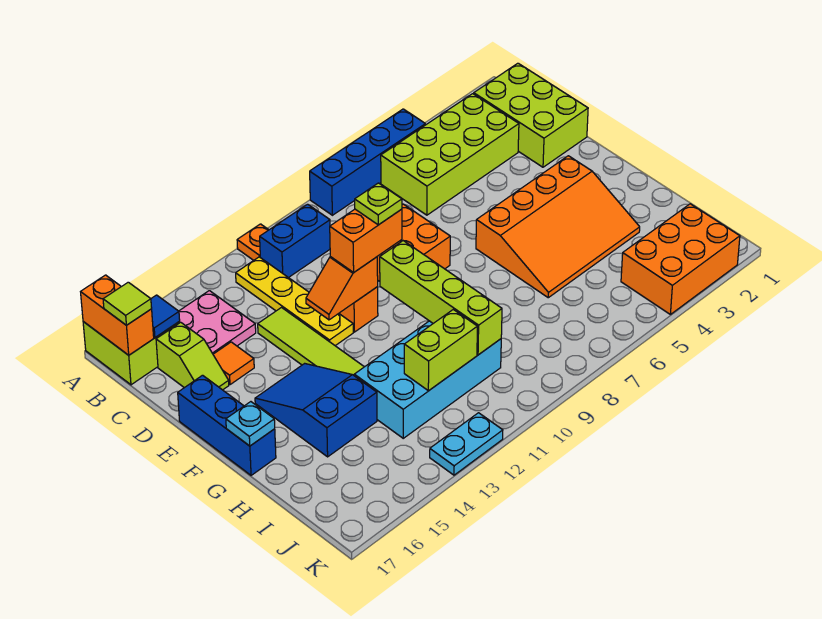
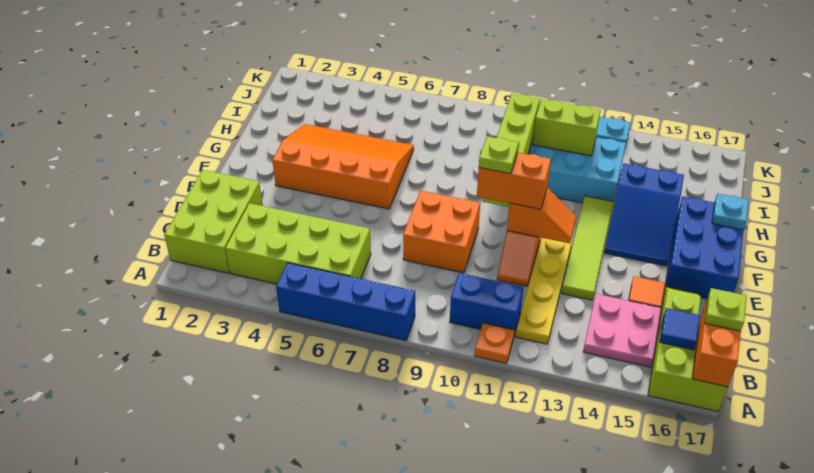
lime 1x1 tile [103,282,152,325] -> lime 1x1 plate [705,288,747,331]
blue 1x3 brick [178,375,276,475] -> blue 2x3 brick [665,196,743,299]
orange 2x3 brick [621,204,740,314] -> none

